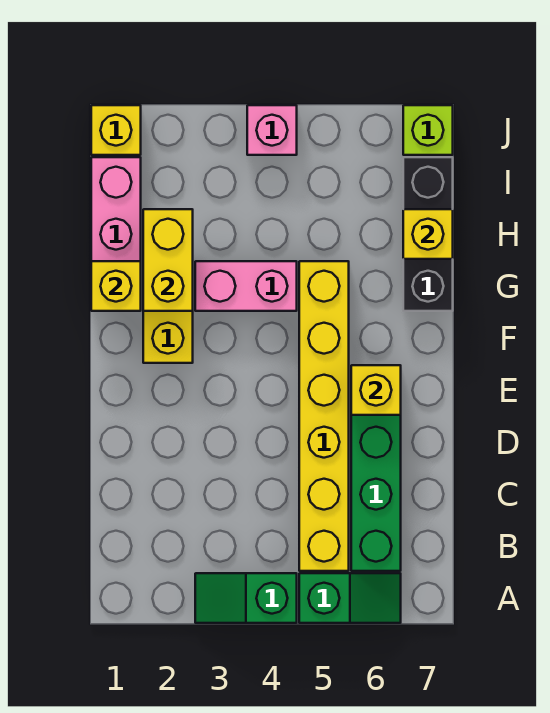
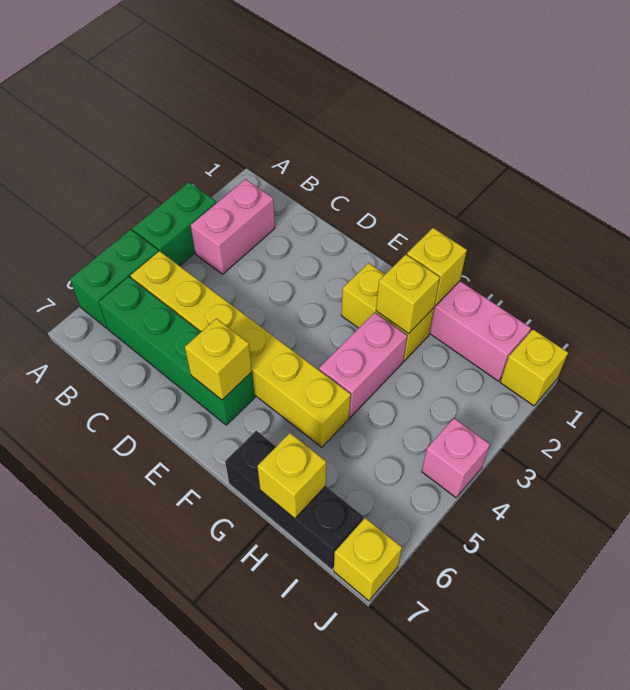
green 1x2 slope [195,573,297,623] -> green 1x2 brick [132,182,216,266]
green 1x2 slope [299,573,401,623] -> green 1x2 brick [70,229,158,328]
none -> pink 1x2 brick [191,179,275,274]
yellow 1x2 brick [143,209,193,311] -> yellow 1x1 brick [376,254,440,334]
lime 1x1 brick [403,105,453,155] -> yellow 1x1 brick [334,518,402,601]

